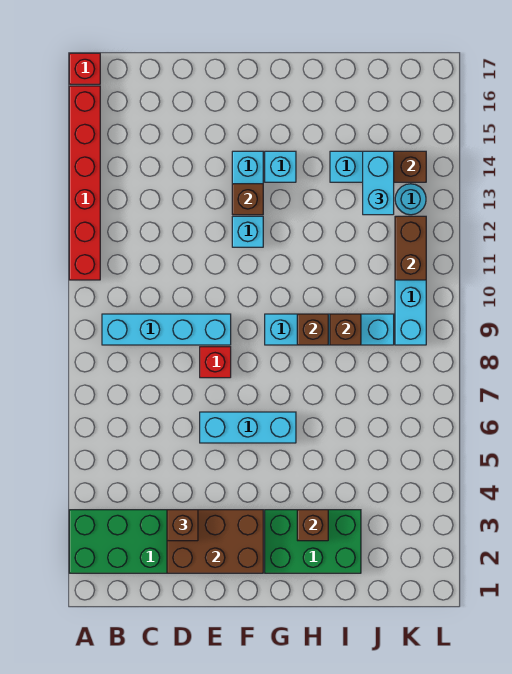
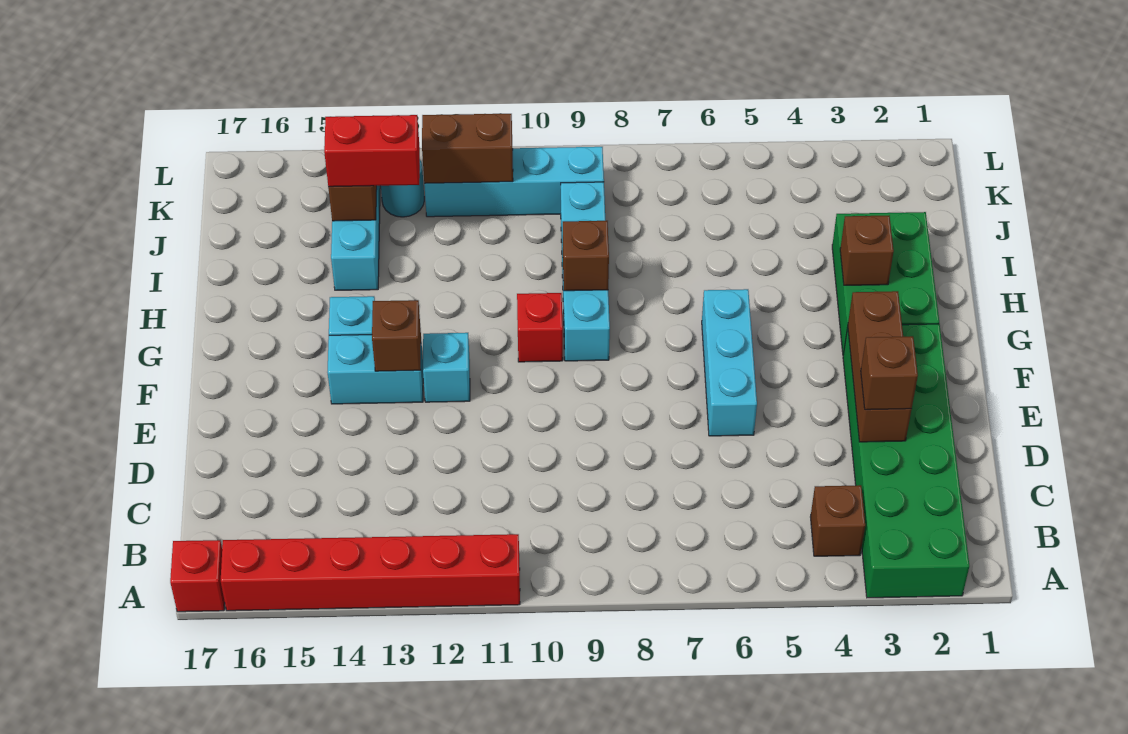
cyan 1x4 brick [102,314,231,345] -> none
brown 2x3 brick [167,510,263,573] -> brown 1x3 brick [848,291,912,442]
red 1x1 brick [200,347,231,378] -> red 1x1 brick moved to [517,293,563,362]
brown 1x1 brick [330,314,361,345] -> brown 1x1 brick moved to [811,485,865,556]
cyan 1x2 brick [363,151,394,215] -> red 1x2 brick [324,115,420,187]

